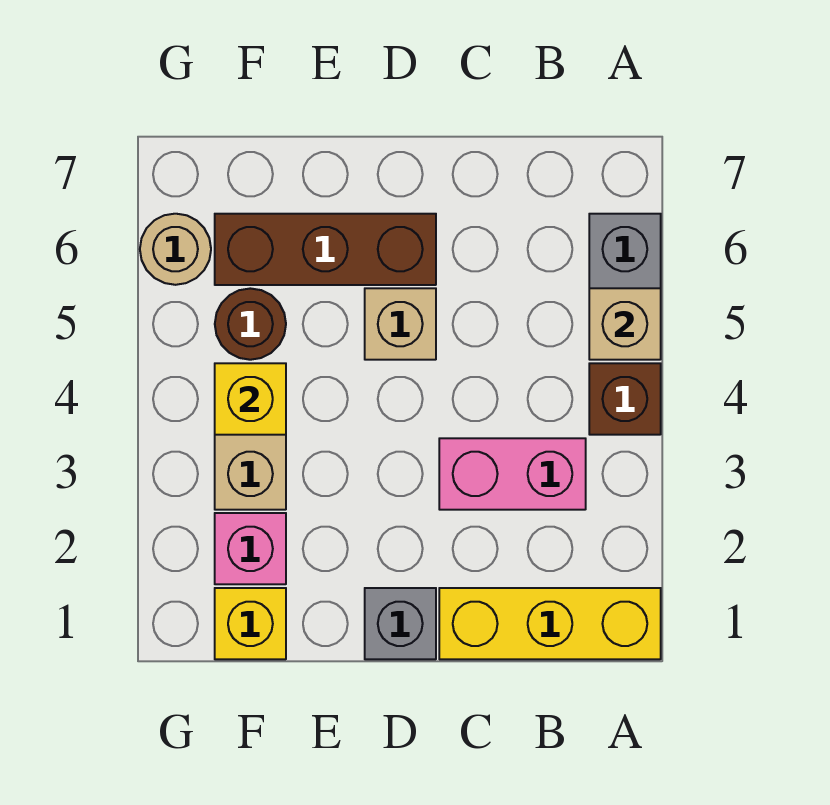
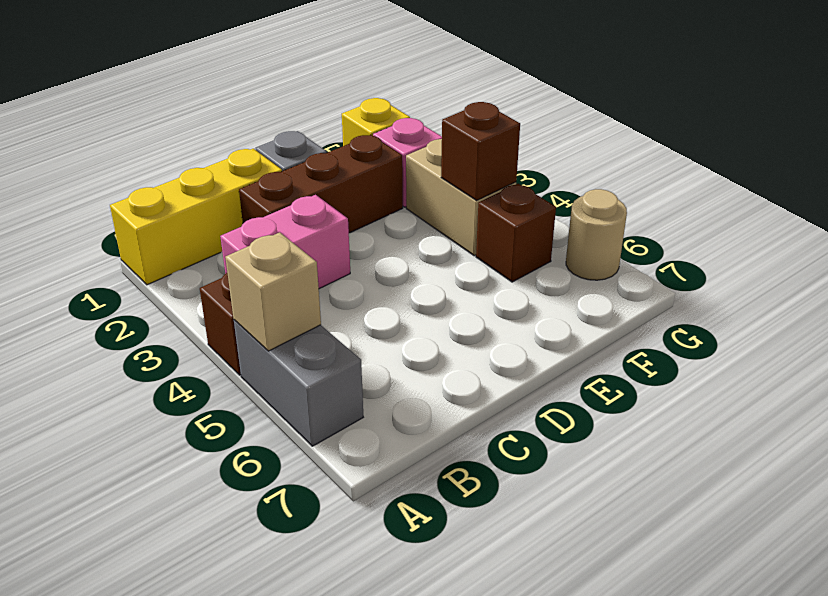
tan 1x1 brick [365,288,436,360] -> none
brown 1x3 brick [215,214,436,285] -> brown 1x3 brick moved to [239,135,403,233]
yellow 1x1 brick [215,363,286,435] -> brown 1x1 brick [441,102,520,200]
brown 1x1 round brick [215,288,286,360] -> brown 1x1 brick [476,184,556,282]

